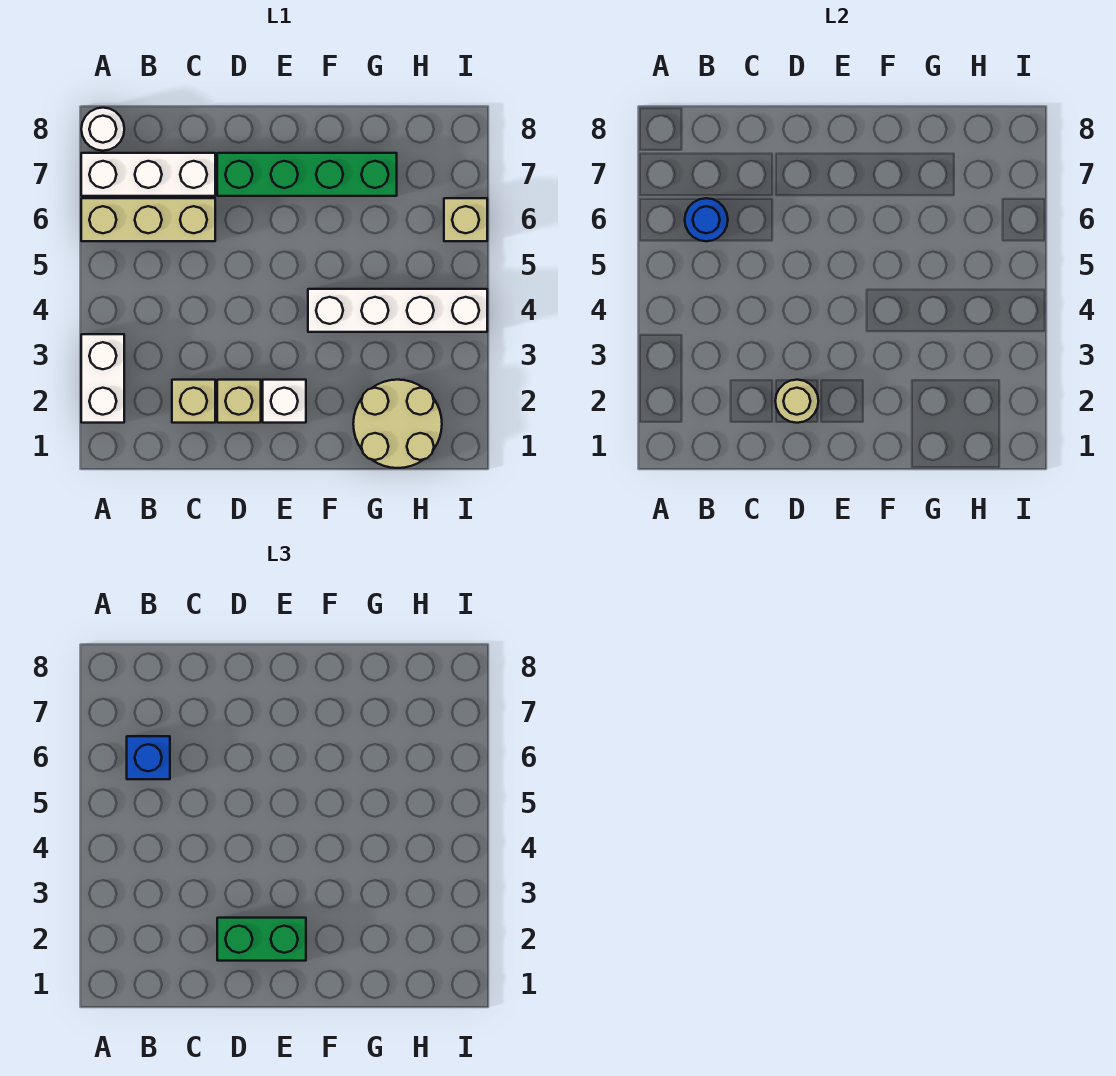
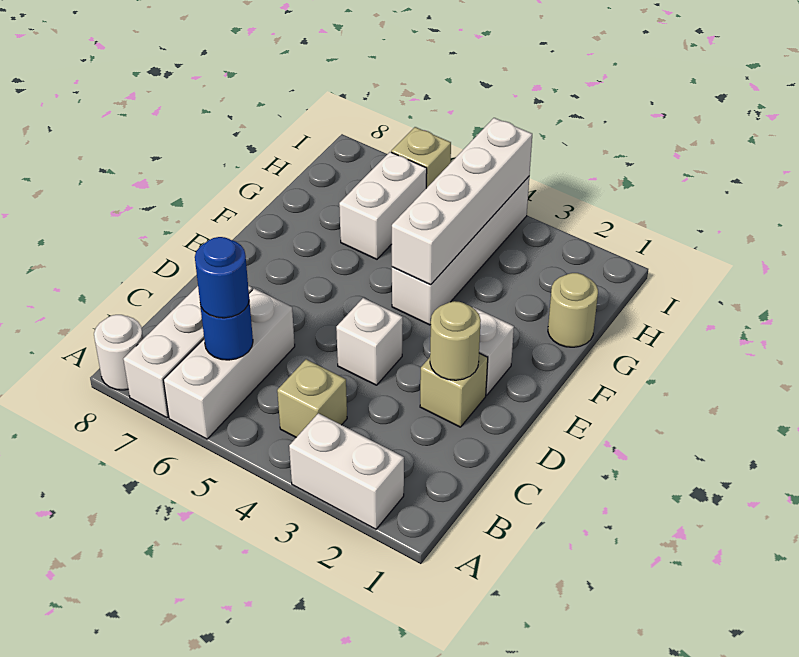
tan 1x3 brick [81,198,215,241] -> white 1x3 brick [164,289,295,439]
blue 1x1 brick [127,736,170,779] -> blue 1x1 round brick [195,237,249,318]
tan 1x1 brick [172,380,215,423] -> tan 1x1 brick moved to [277,359,347,437]
green 1x2 brick [217,918,306,961] -> none
none -> white 1x1 brick [336,298,403,385]
green 1x4 brick [217,153,397,196] -> none
none -> white 1x4 brick [392,118,532,285]
tan 2x2 round brick [353,380,442,468] -> tan 1x1 round brick [548,273,598,347]
none -> white 1x2 brick [339,152,427,259]

